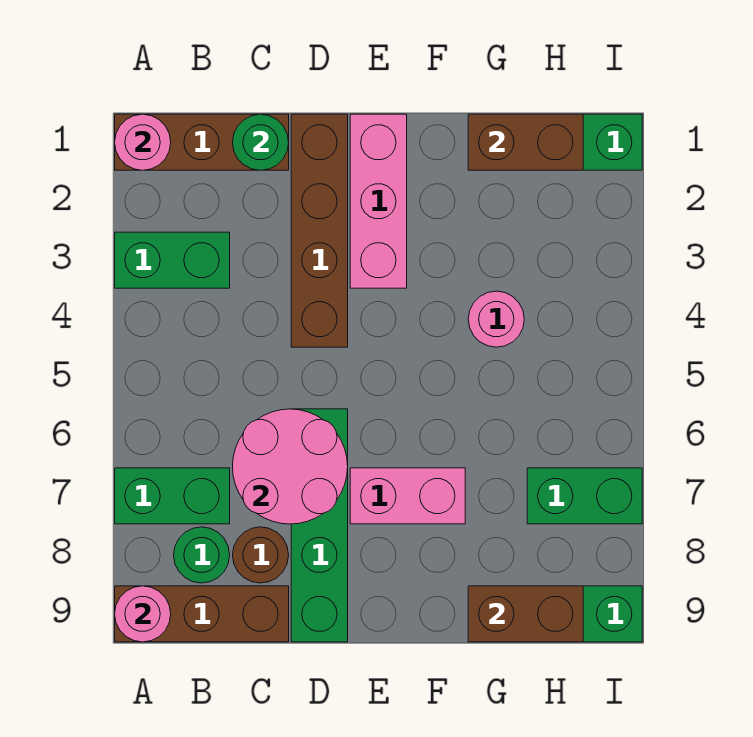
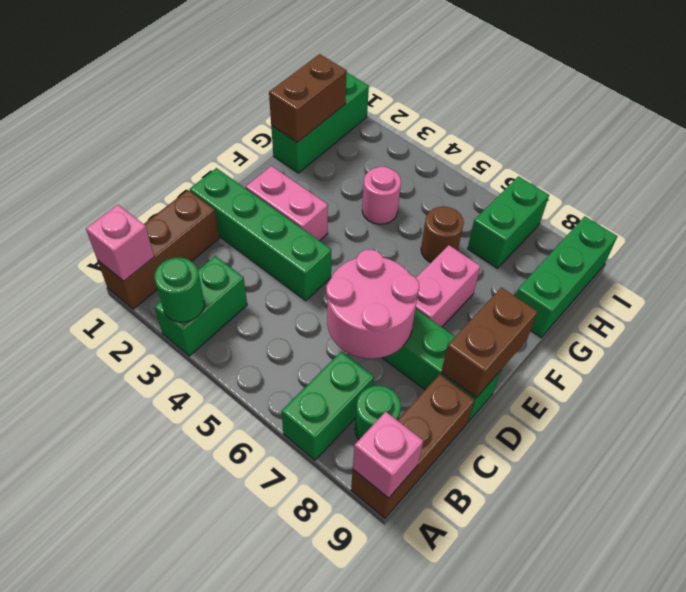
pink 1x1 round brick [115,114,171,170] -> pink 1x1 brick [86,205,154,281]
pink 1x1 round brick [115,586,171,642] -> pink 1x1 brick [353,412,423,498]
green 1x1 round brick [233,114,289,170] -> green 1x1 round brick moved to [154,258,204,322]
brown 1x1 round brick [233,527,289,583] -> brown 1x1 round brick moved to [421,207,464,262]
brown 1x4 brick [291,114,348,347] -> green 1x4 brick [190,168,331,301]
pink 1x3 brick [350,114,407,288] -> pink 1x2 brick [246,166,328,241]
brown 1x2 brick [468,586,583,642] -> brown 1x2 brick moved to [441,287,538,398]

